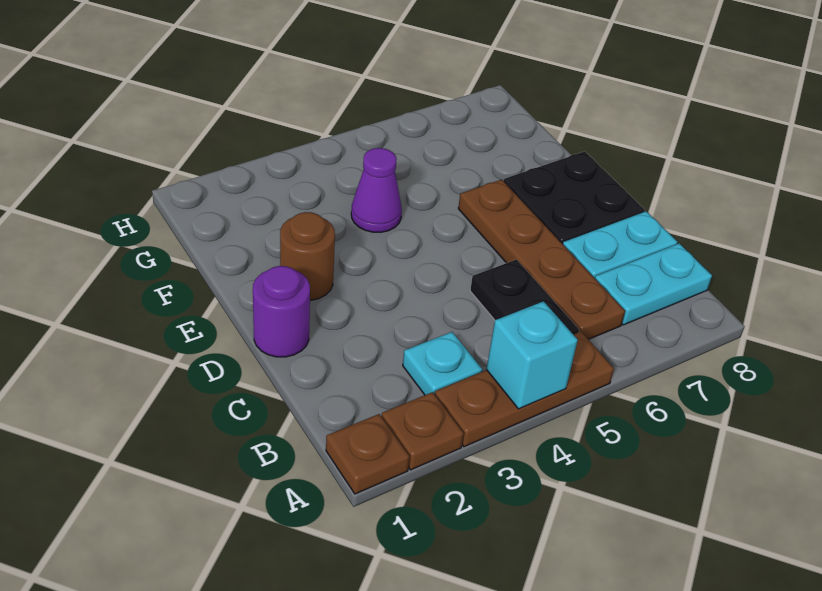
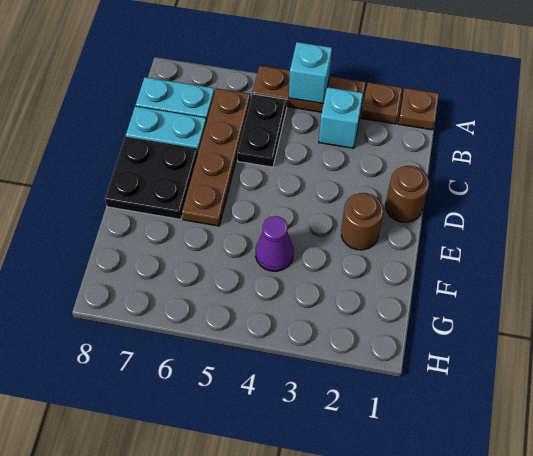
cyan 1x1 plate [403,332,482,395] -> cyan 1x1 brick [319,87,363,148]
purple 1x1 round brick [253,266,310,357] -> brown 1x1 round brick [386,166,429,222]

